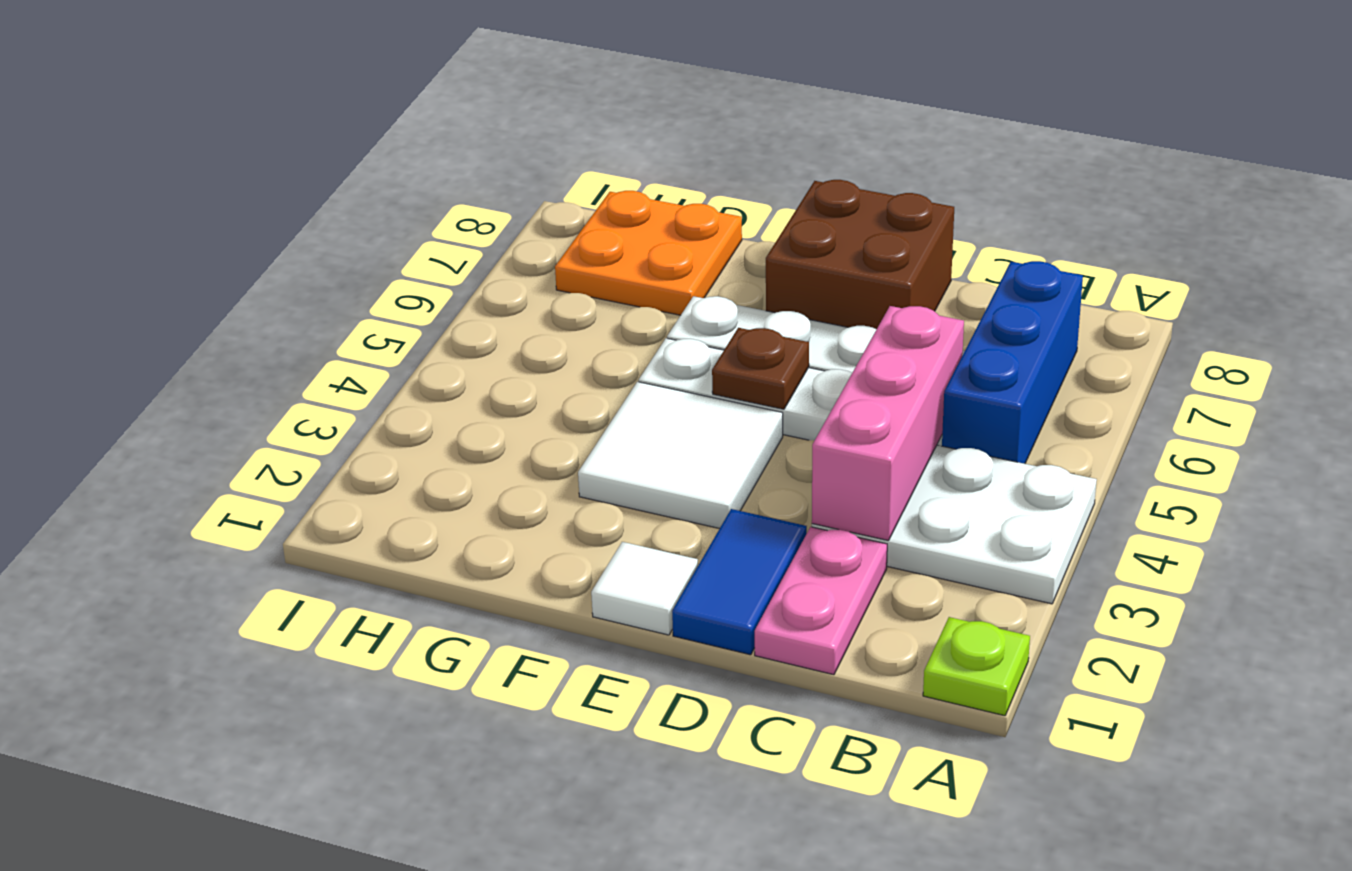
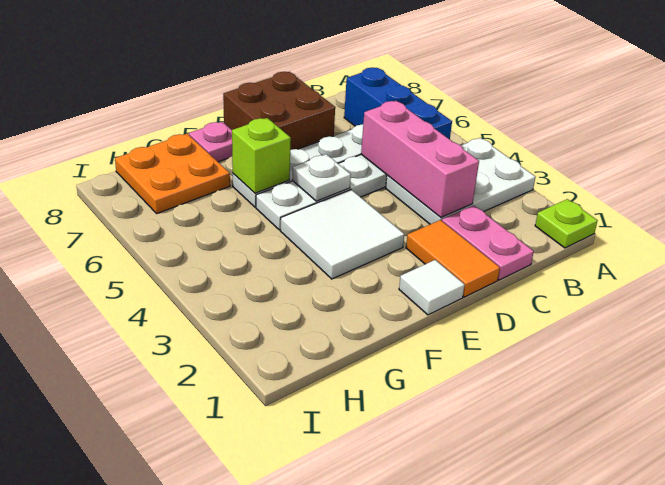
blue 1x2 tile [672,509,807,655] -> orange 1x2 tile [406,220,500,297]
brown 1x1 plate [712,328,809,409] -> white 1x1 plate [292,154,351,201]
none -> lime 1x1 brick [232,118,291,193]
none -> pink 1x1 plate [189,122,232,162]

